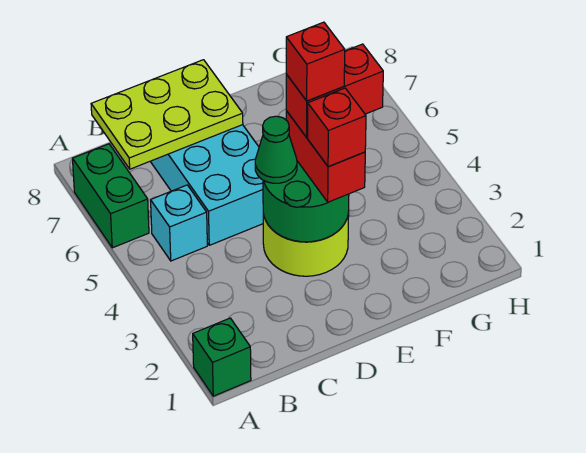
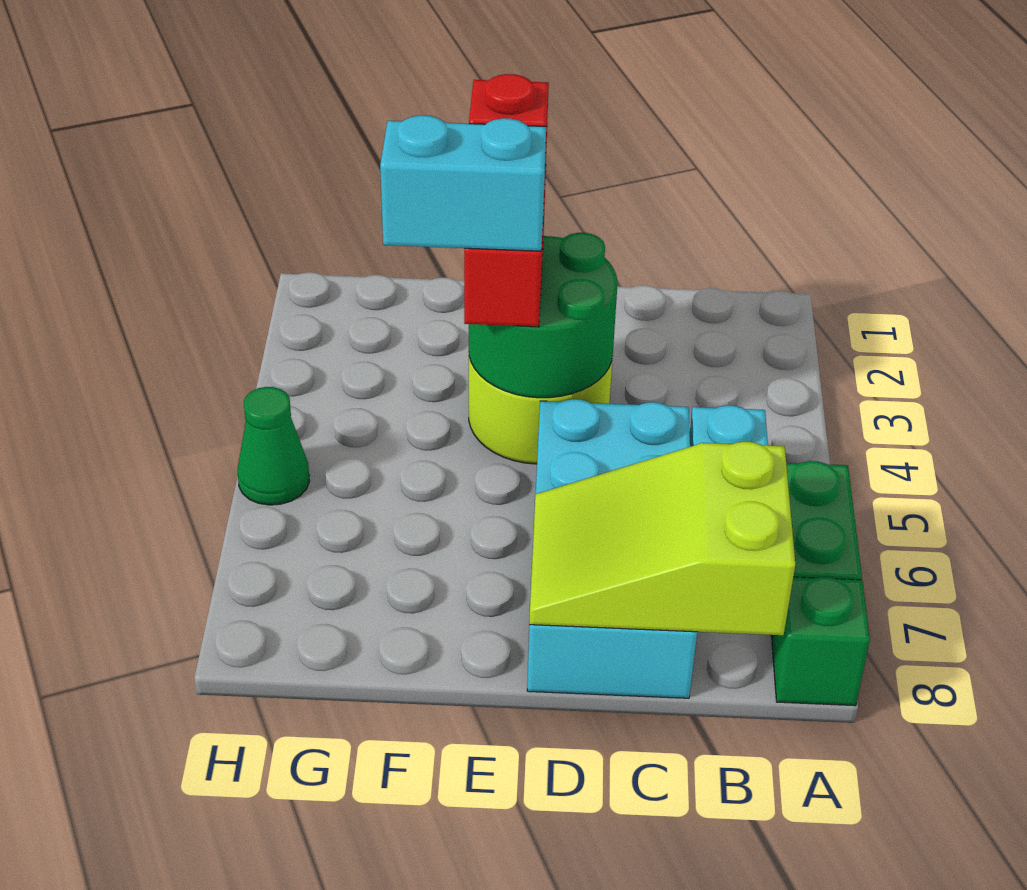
green 1x1 brick [193,318,251,396] -> green 1x1 brick moved to [772,577,870,706]
lime 2x3 plate [91,60,243,169] -> lime 2x3 slope [529,442,795,635]
green 1x1 cone [255,116,297,183] -> green 1x1 cone moved to [238,387,310,505]
red 1x2 brick [286,44,383,137] -> cyan 1x2 brick [380,115,546,251]
red 1x1 brick [286,22,345,101] -> none

